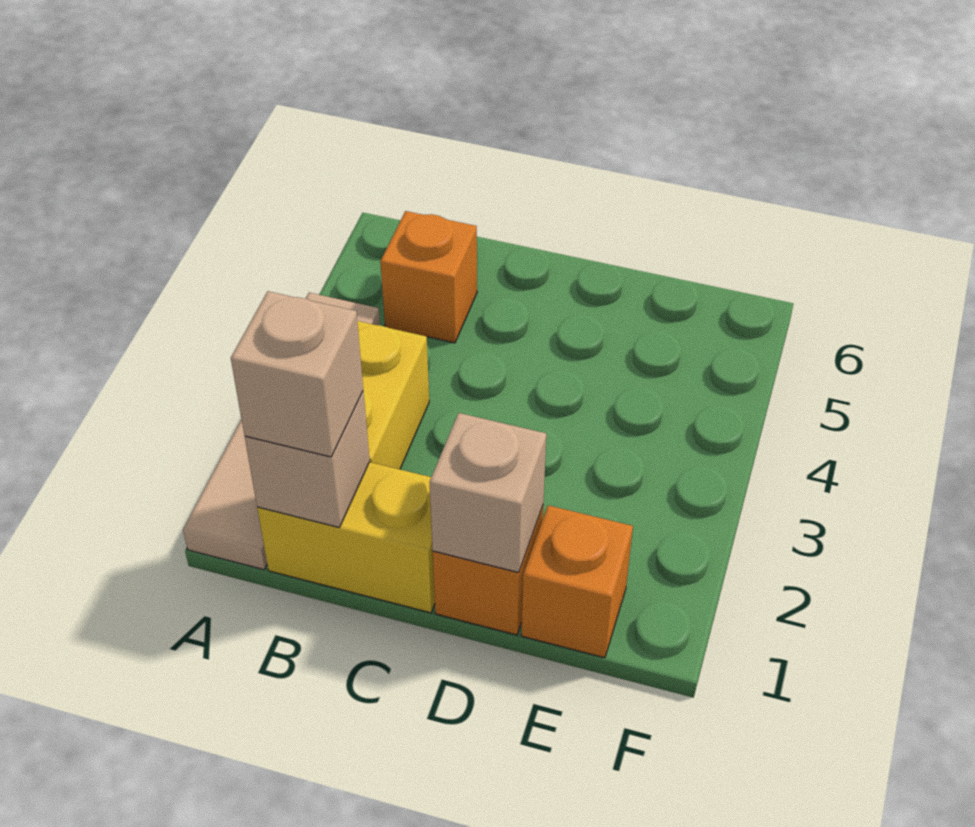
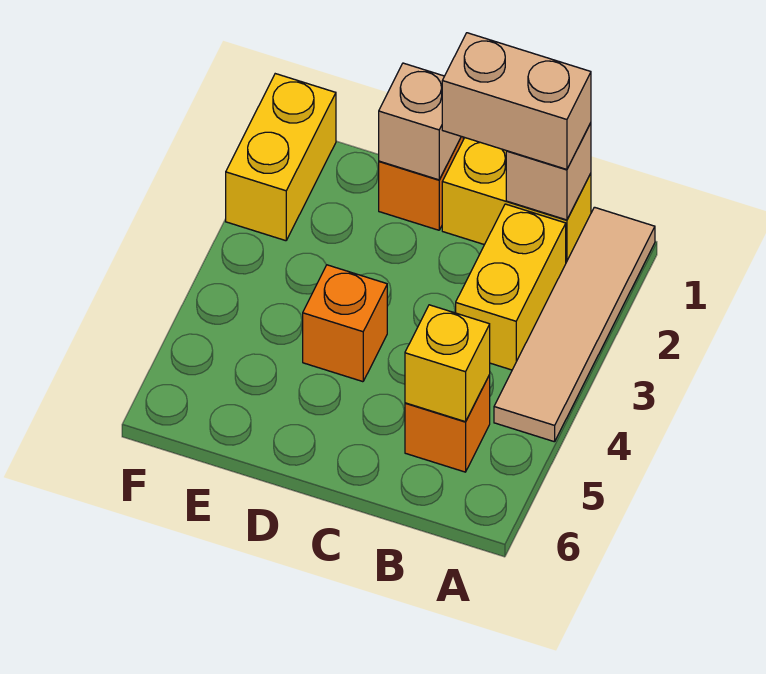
tan 1x1 brick [231,291,363,457] -> tan 1x2 brick [442,33,591,169]
none -> yellow 1x1 brick [405,305,490,422]
orange 1x1 brick [521,505,633,658] -> orange 1x1 brick moved to [303,265,387,382]
none -> yellow 1x2 brick [226,74,336,241]

